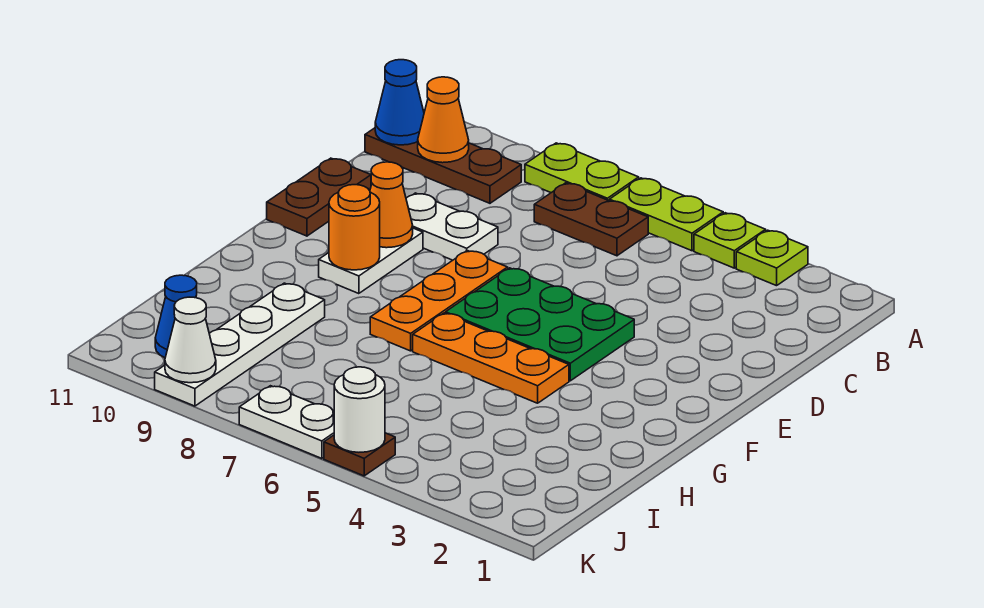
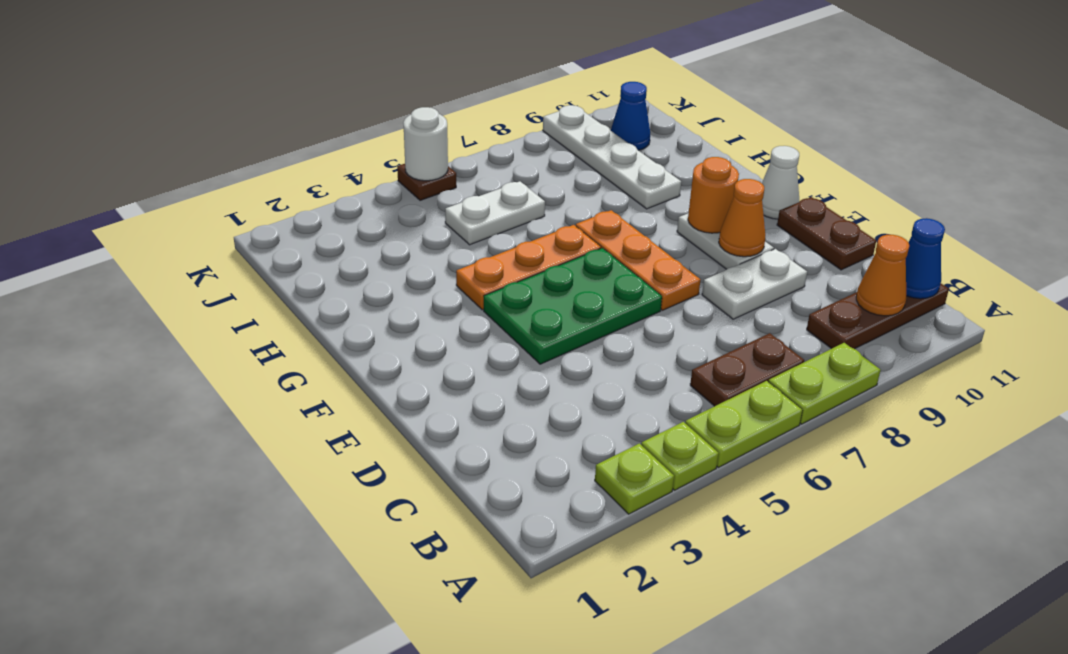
white 1x2 plate [239,386,334,459] -> white 1x2 plate moved to [445,181,545,245]
white 1x1 cone [165,297,216,383] -> white 1x1 cone moved to [762,146,799,219]

